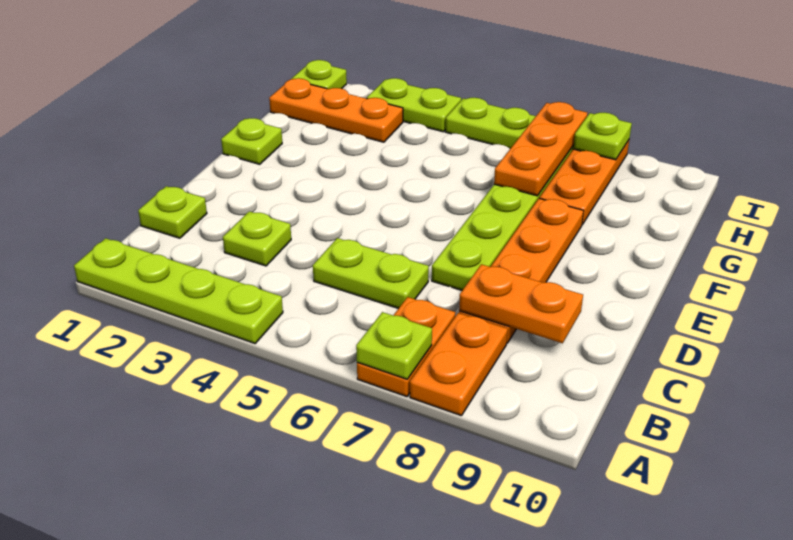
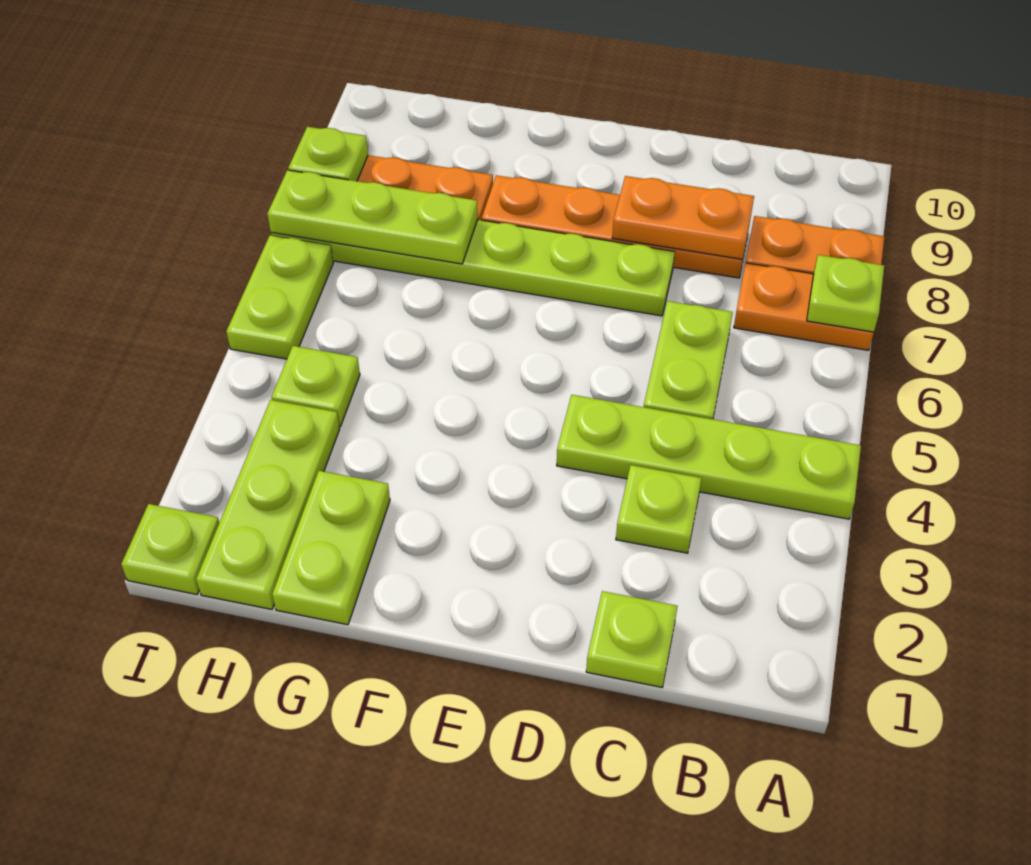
lime 1x4 plate [74,238,283,343] -> lime 1x4 plate turned to [557,395,861,519]
orange 1x2 plate [459,264,583,343] -> orange 1x2 plate turned to [612,176,754,259]
lime 1x1 plate [221,118,282,164] -> lime 1x1 plate moved to [271,346,360,427]
orange 1x3 plate [494,102,587,196] -> lime 1x3 plate [267,170,478,264]
orange 1x3 plate [269,78,403,142] -> lime 1x3 plate [196,400,340,609]
lime 1x2 plate [367,78,461,132] -> lime 1x2 plate moved to [272,471,390,625]

